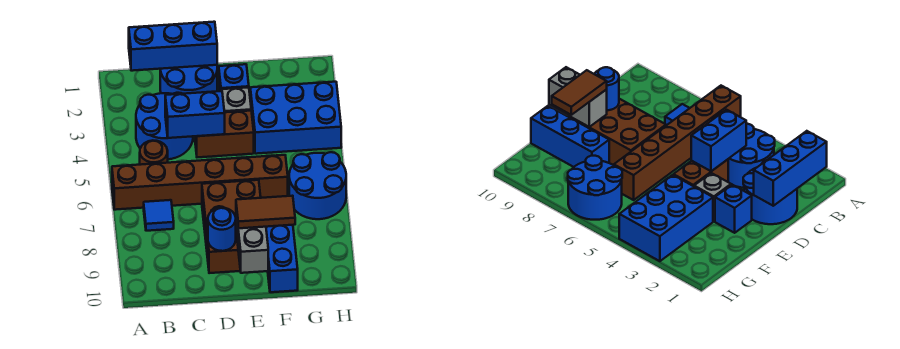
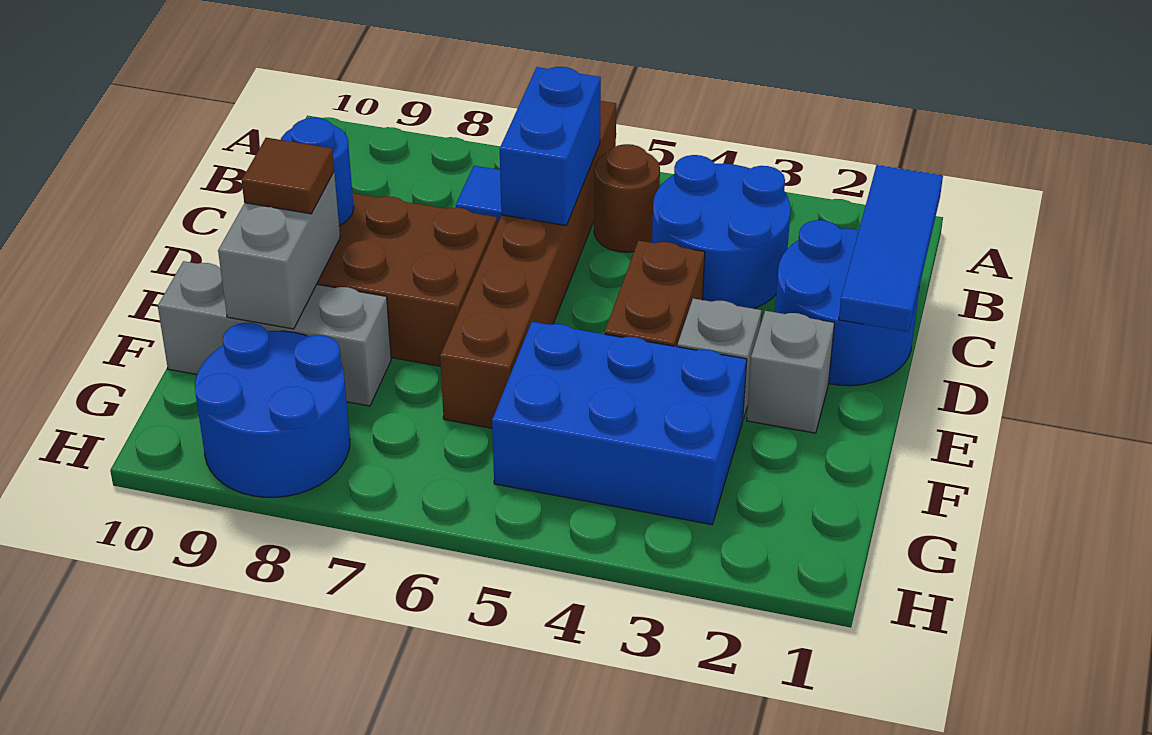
blue 1x3 brick [129,22,217,71] -> blue 1x3 tile [839,165,943,332]
blue 1x2 brick [165,91,225,138] -> blue 1x2 brick moved to [500,67,601,226]
blue 1x1 brick [219,64,249,91] -> grey 1x1 brick [747,311,834,433]
grey 1x2 brick [236,212,268,273] -> grey 1x2 brick turned to [218,172,340,329]
brown 1x2 tile [236,196,295,228] -> brown 1x1 tile [242,138,334,214]
blue 2x3 brick [250,82,341,154] -> blue 2x3 brick turned to [492,322,747,525]
blue 1x3 brick [266,225,298,292] -> grey 1x3 brick [158,261,391,406]
blue 2x2 round brick [289,152,346,219] -> blue 2x2 round brick moved to [195,323,350,497]

